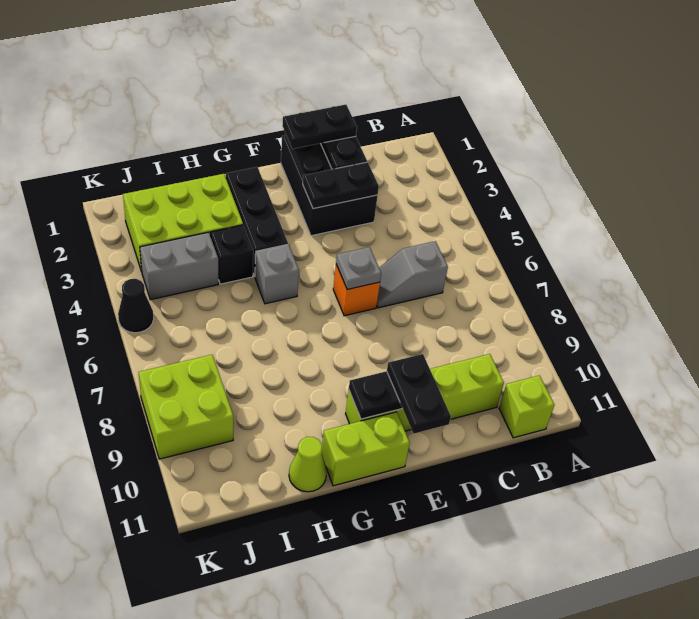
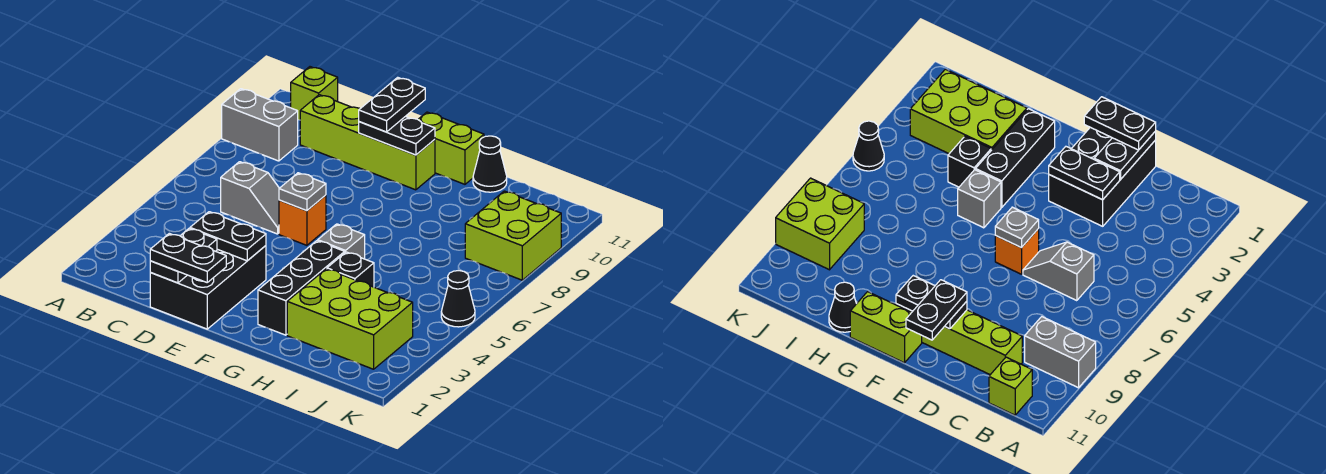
lime 1x1 cone [289,437,327,492] -> black 1x1 cone [473,136,507,192]
grey 1x2 brick [140,232,218,300] -> grey 1x2 brick moved to [222,89,298,161]

